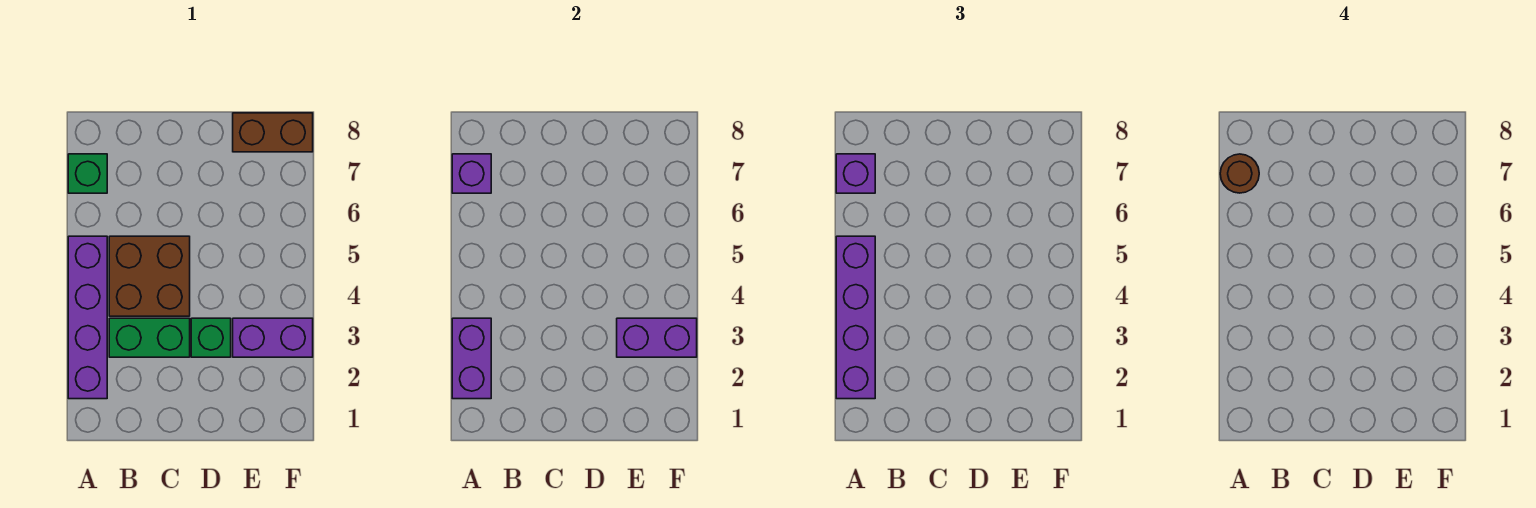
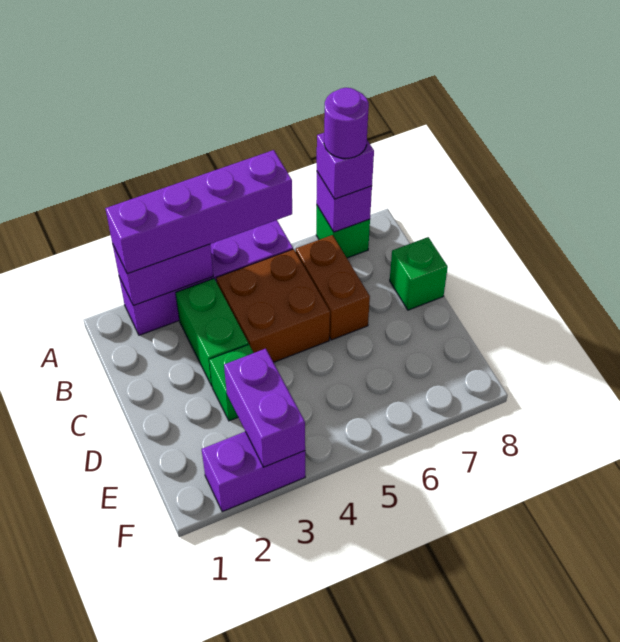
brown 1x1 round brick [1220,154,1259,193] -> purple 1x1 round brick [324,88,369,158]
none -> green 1x1 brick [390,237,448,310]
purple 1x2 brick [233,318,313,357] -> purple 1x2 brick turned to [202,432,305,512]
brown 1x2 brick [233,113,313,152] -> brown 1x2 brick moved to [296,235,370,340]

